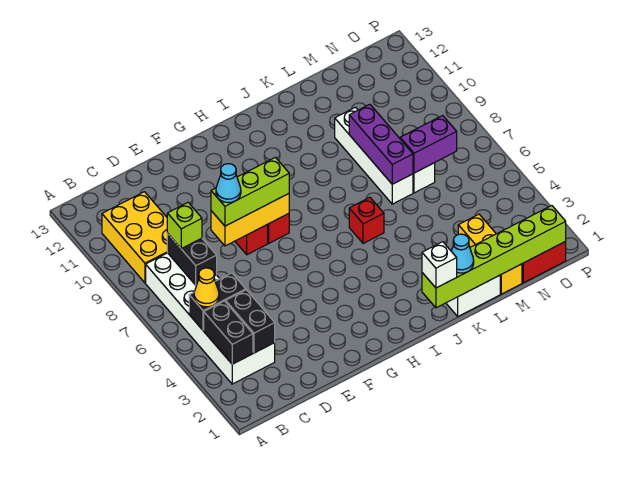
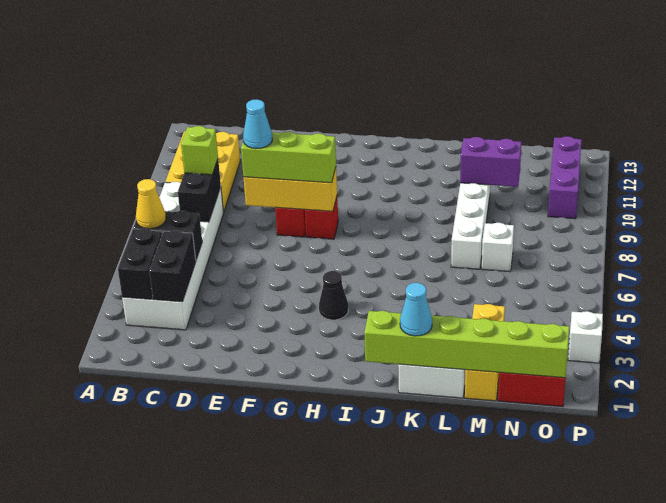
none -> black 1x1 cone [319,271,348,320]
white 1x1 brick [422,242,457,288] -> white 1x1 brick moved to [568,311,603,363]
red 1x1 brick [349,197,384,244] -> none
purple 1x3 brick [349,104,413,184] -> purple 1x3 brick moved to [548,136,582,219]
purple 1x2 brick [400,116,457,173] -> purple 1x2 brick moved to [460,137,521,187]

